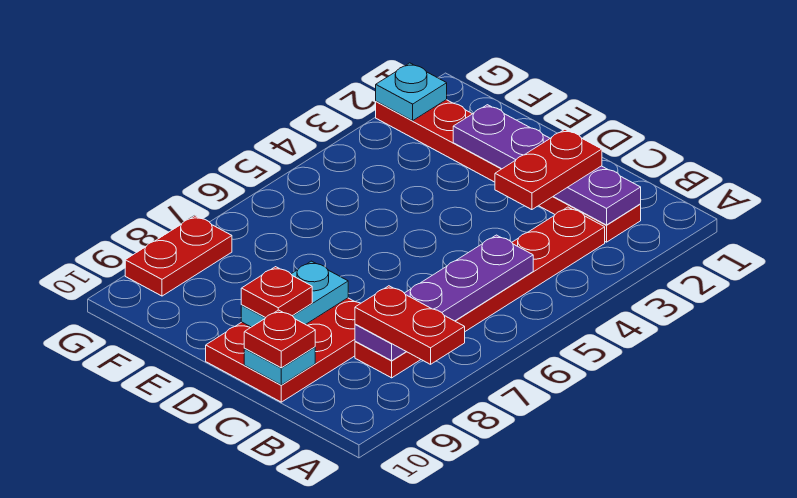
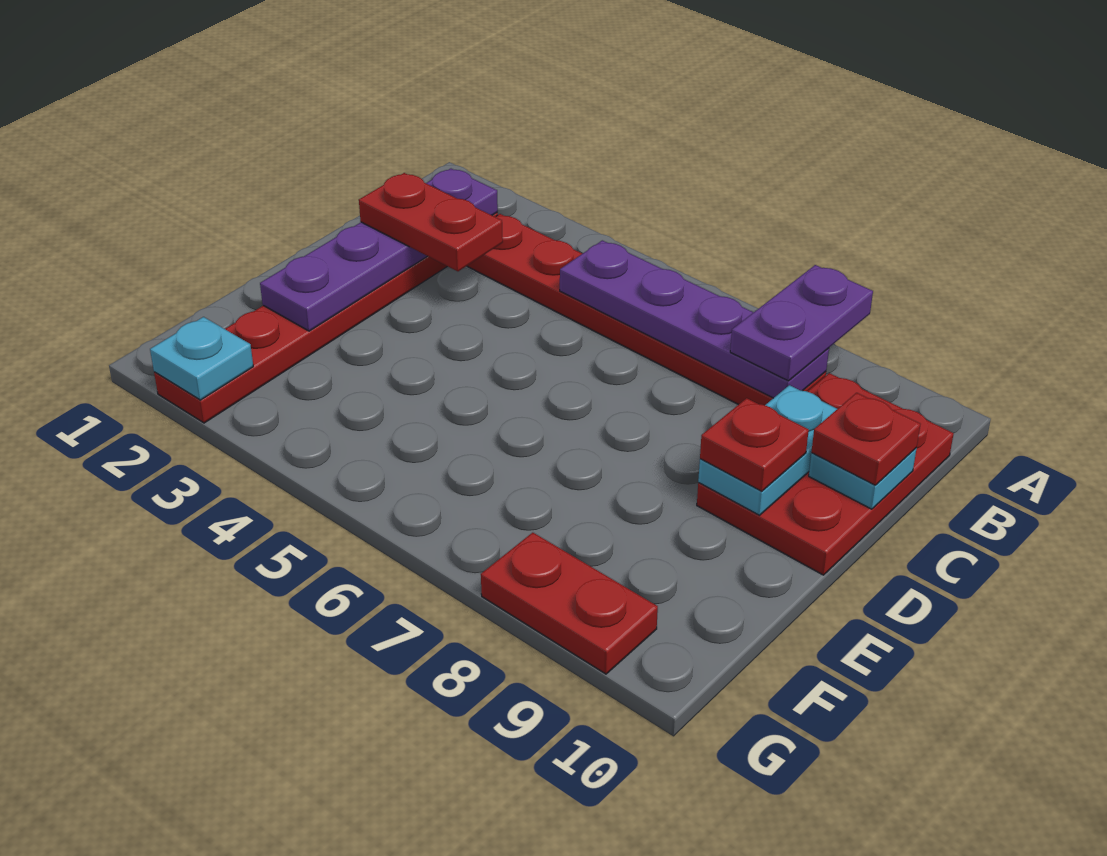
red 1x2 plate [355,286,465,364] -> purple 1x2 plate [730,265,873,381]
red 2x3 plate [206,298,361,402] -> red 2x3 plate turned to [697,373,954,575]
cyan 1x2 plate [241,261,348,327] -> cyan 1x2 plate turned to [698,385,837,515]

